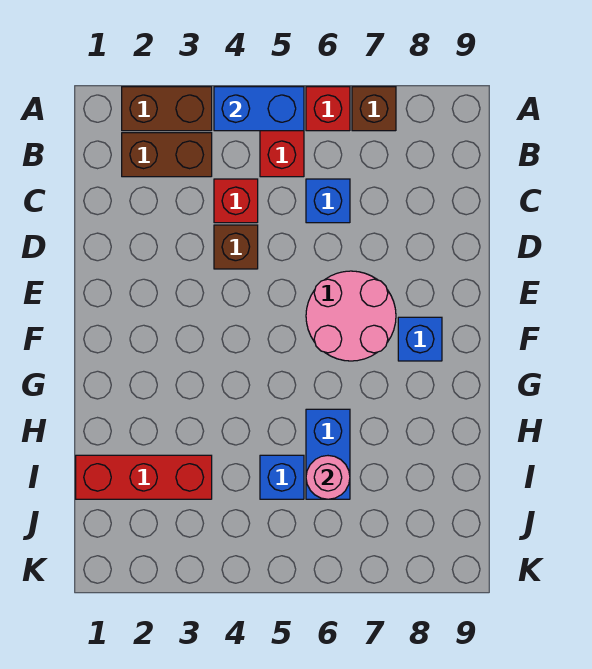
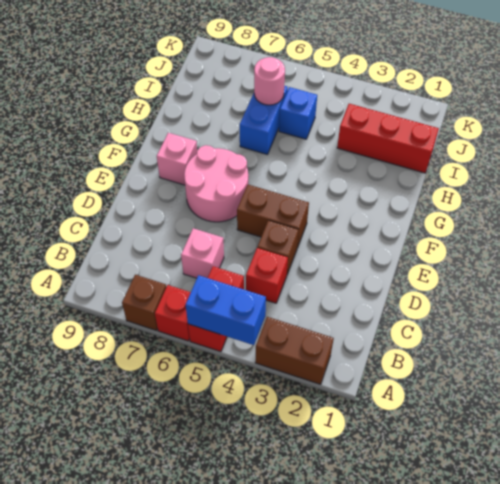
brown 1x2 brick [122,133,212,177] -> brown 1x2 brick moved to [237,185,309,248]
blue 1x1 brick [306,179,350,223] -> pink 1x1 brick [181,228,224,278]
blue 1x1 brick [398,317,442,361] -> pink 1x1 brick [157,133,197,185]

